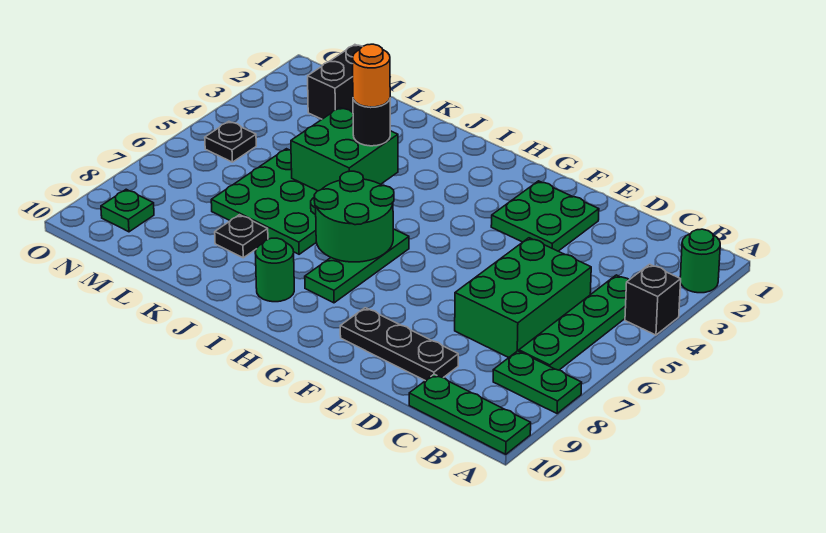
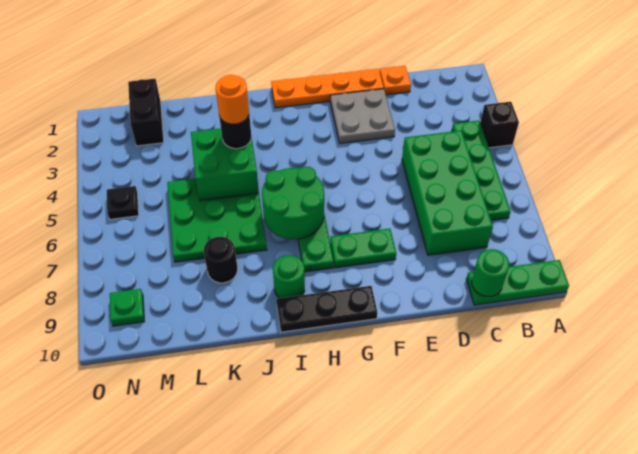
green 1x1 round brick [680,229,720,293] -> green 1x1 round brick moved to [472,249,509,296]
green 1x2 plate [493,351,582,414] -> green 1x2 plate moved to [330,229,396,268]
green 2x3 brick [455,238,591,357] -> green 2x4 brick [402,130,493,255]
none -> orange 1x1 plate [380,66,411,95]
black 1x3 plate [340,308,458,381] -> black 1x3 plate moved to [276,286,377,332]
none -> orange 1x4 plate [271,69,384,108]
green 2x2 plate [491,181,599,251] -> grey 2x2 plate [330,89,395,144]
black 1x1 plate [215,215,268,258] -> black 1x1 round brick [204,237,238,283]

